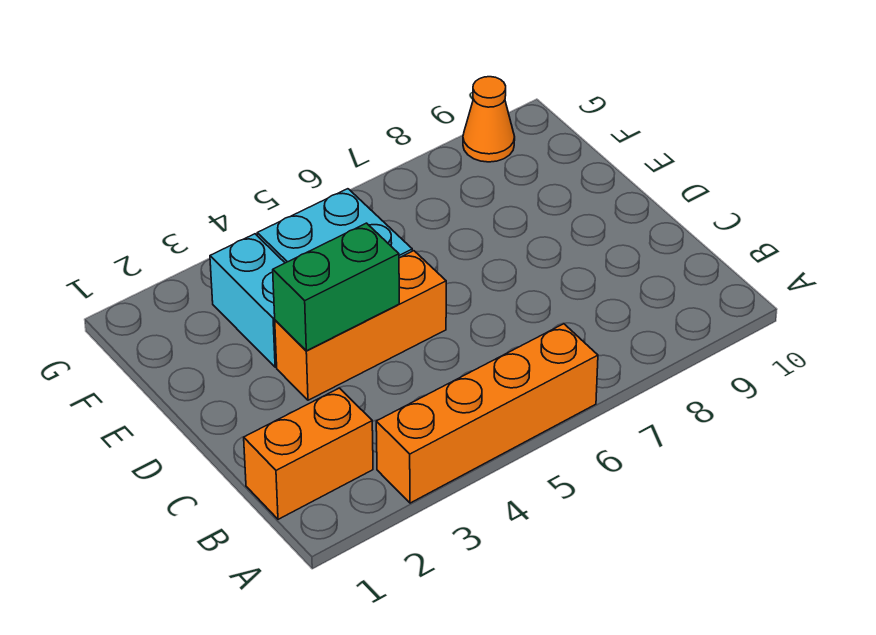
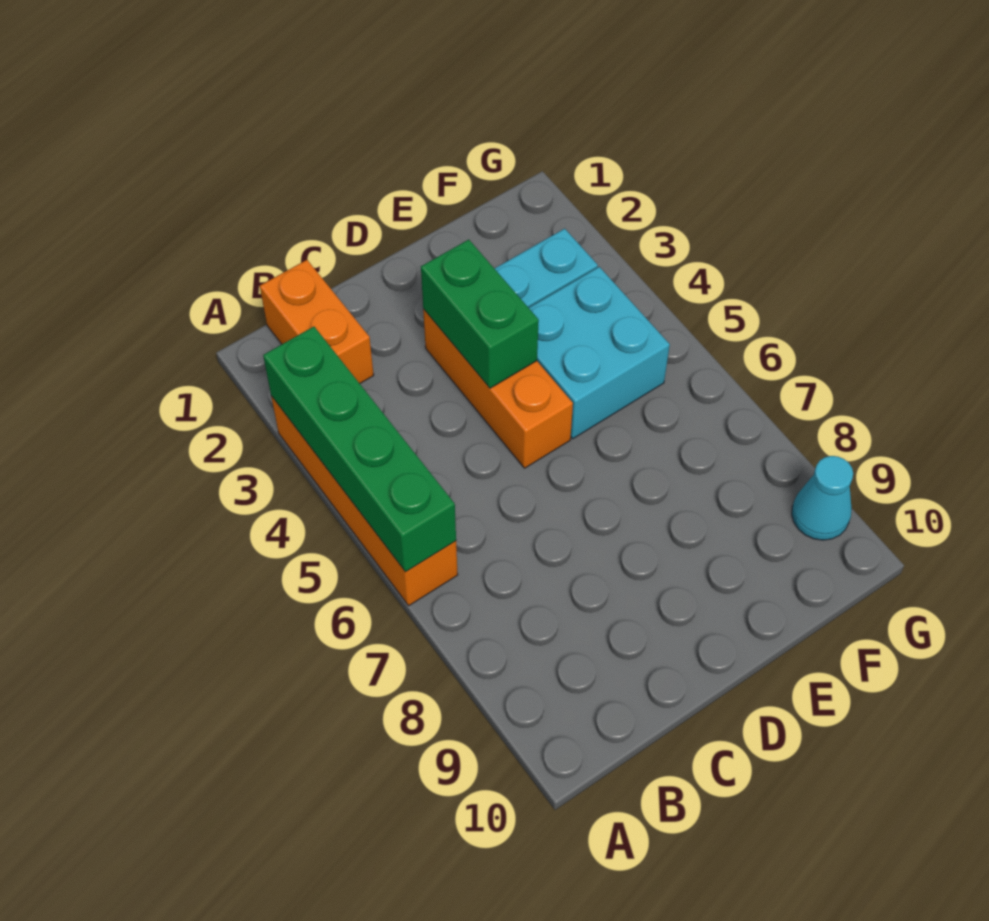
none -> green 1x4 brick [263,327,456,572]
orange 1x1 cone [463,77,515,162] -> cyan 1x1 cone [792,456,853,540]

